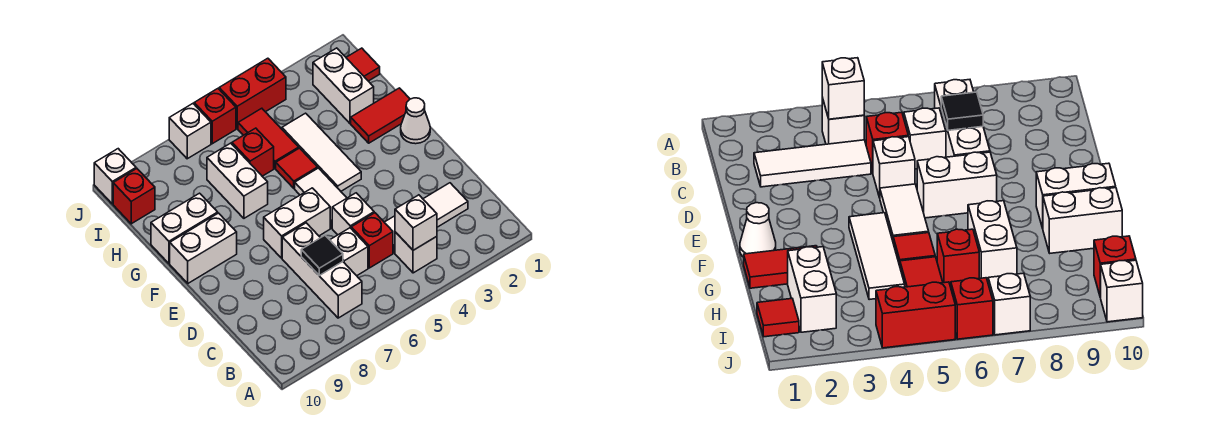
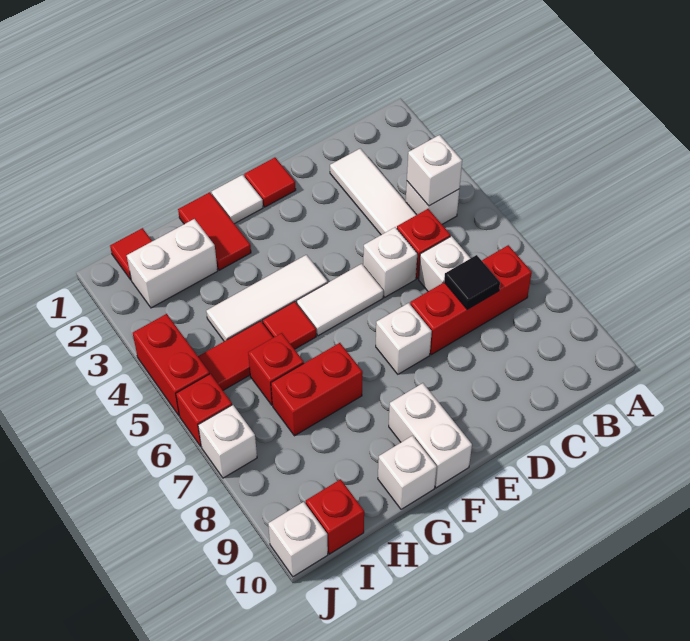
white 1x3 brick [282,223,362,318] -> red 1x3 brick [410,245,532,355]
none -> red 1x1 tile [244,158,296,207]
white 1x2 brick [264,188,330,258] -> white 1x1 brick [376,303,432,374]
white 1x1 cone [401,98,430,144] -> white 1x1 tile [212,175,263,224]
white 1x2 brick [207,143,268,218] -> red 1x2 brick [271,343,363,436]
white 1x2 brick [151,193,218,264] -> white 1x1 brick [378,436,437,509]

